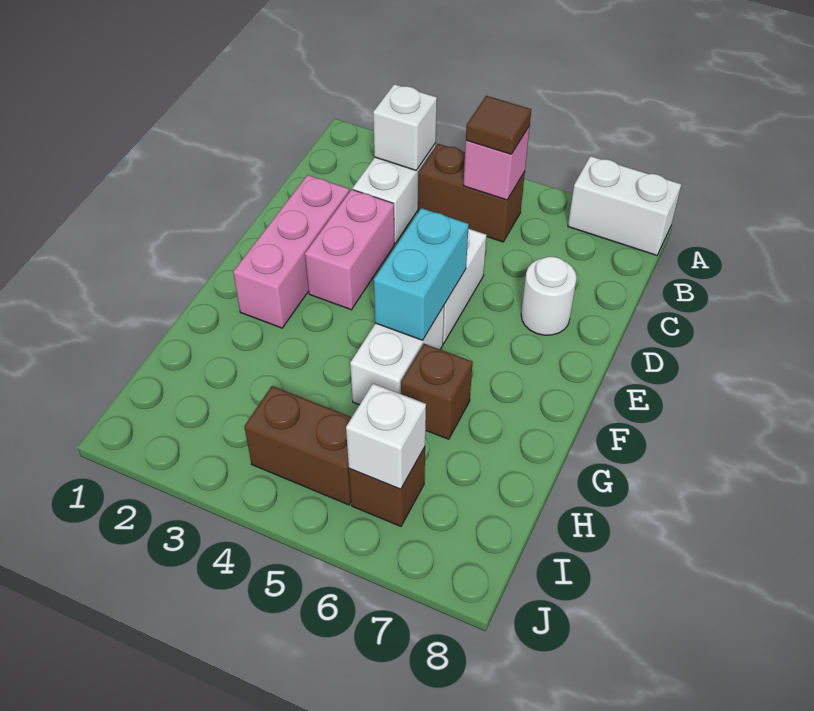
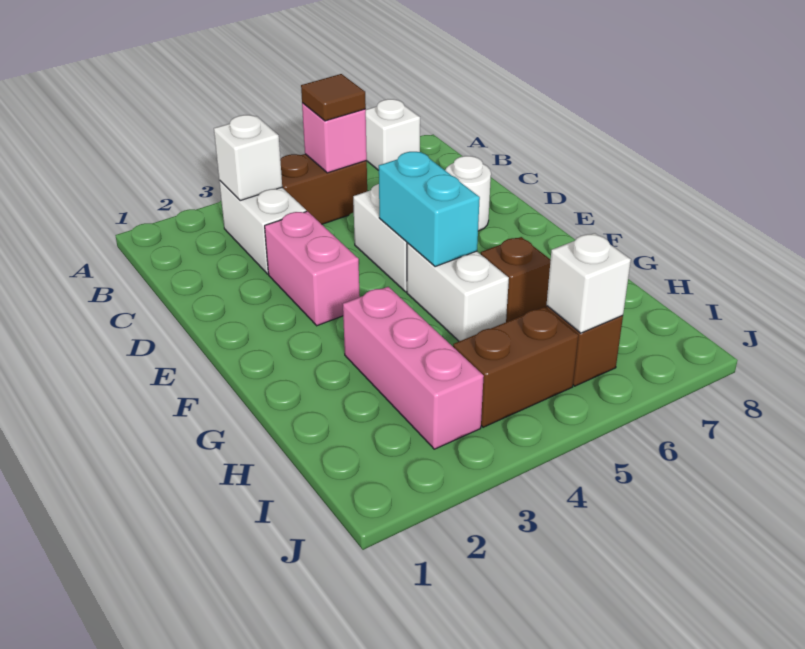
white 1x2 brick [568,156,681,255] -> white 1x1 brick [366,99,420,170]
pink 1x3 brick [233,175,349,328] -> pink 1x3 brick moved to [343,287,484,449]

